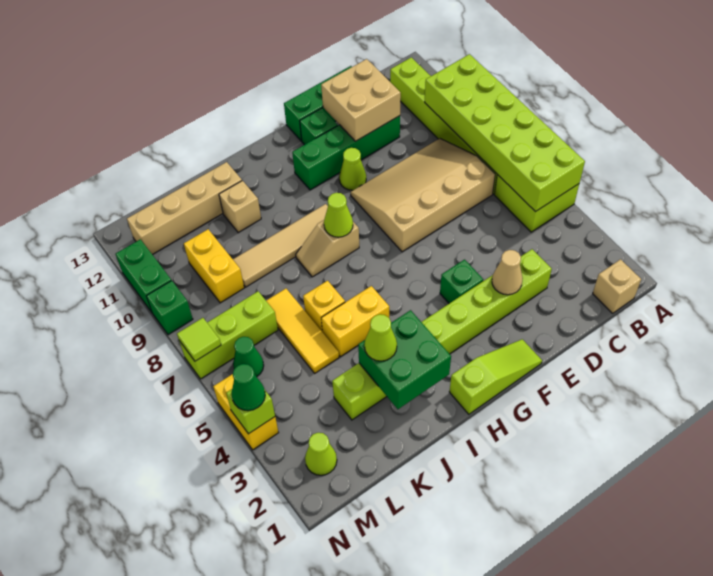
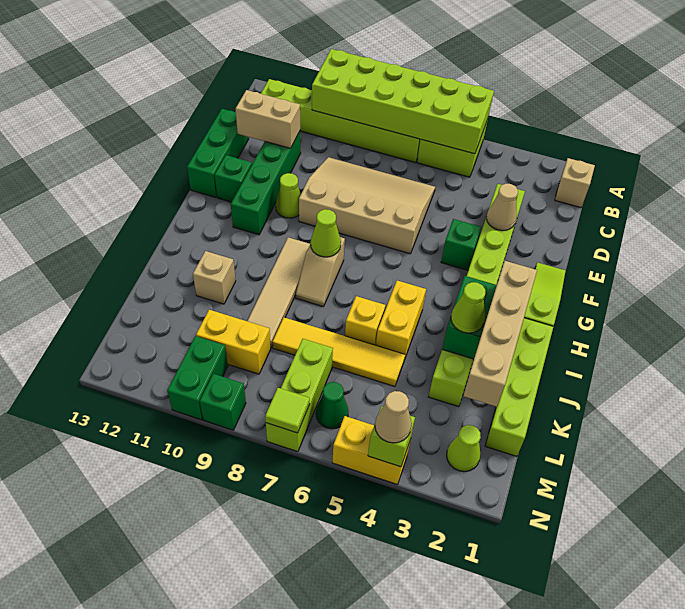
tan 3x4 slope [351,138,495,252] -> tan 3x4 slope turned to [299,157,435,254]
tan 2x2 brick [321,59,401,141] -> tan 1x2 brick [236,90,300,148]
none -> lime 1x4 brick [485,318,553,456]
tan 1x4 brick [127,162,242,254] -> tan 1x4 brick moved to [463,261,537,407]
yellow 1x3 tile [266,289,339,373] -> yellow 1x4 tile [272,318,405,387]
green 1x1 cone [232,364,265,411] -> tan 1x1 cone [375,391,412,443]
green 1x2 brick [116,239,171,312] -> green 1x2 brick turned to [167,336,228,420]

